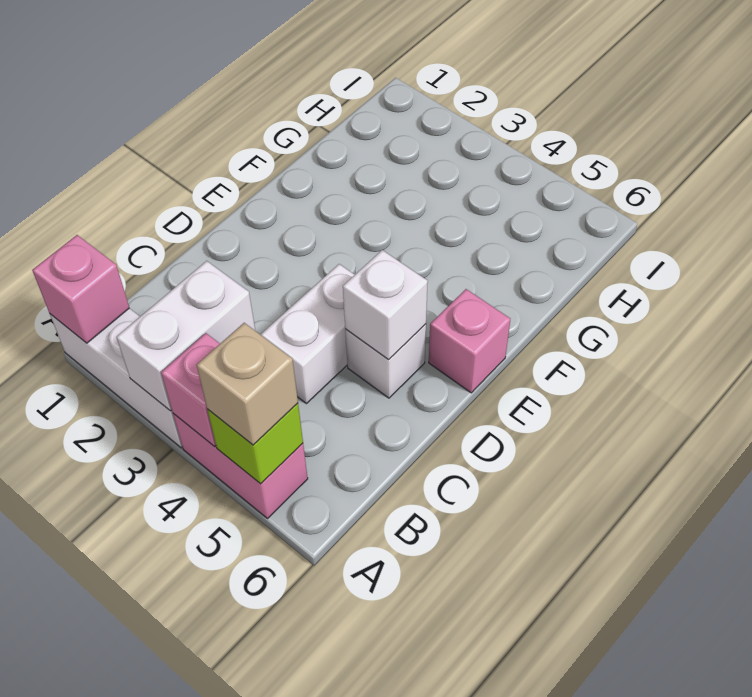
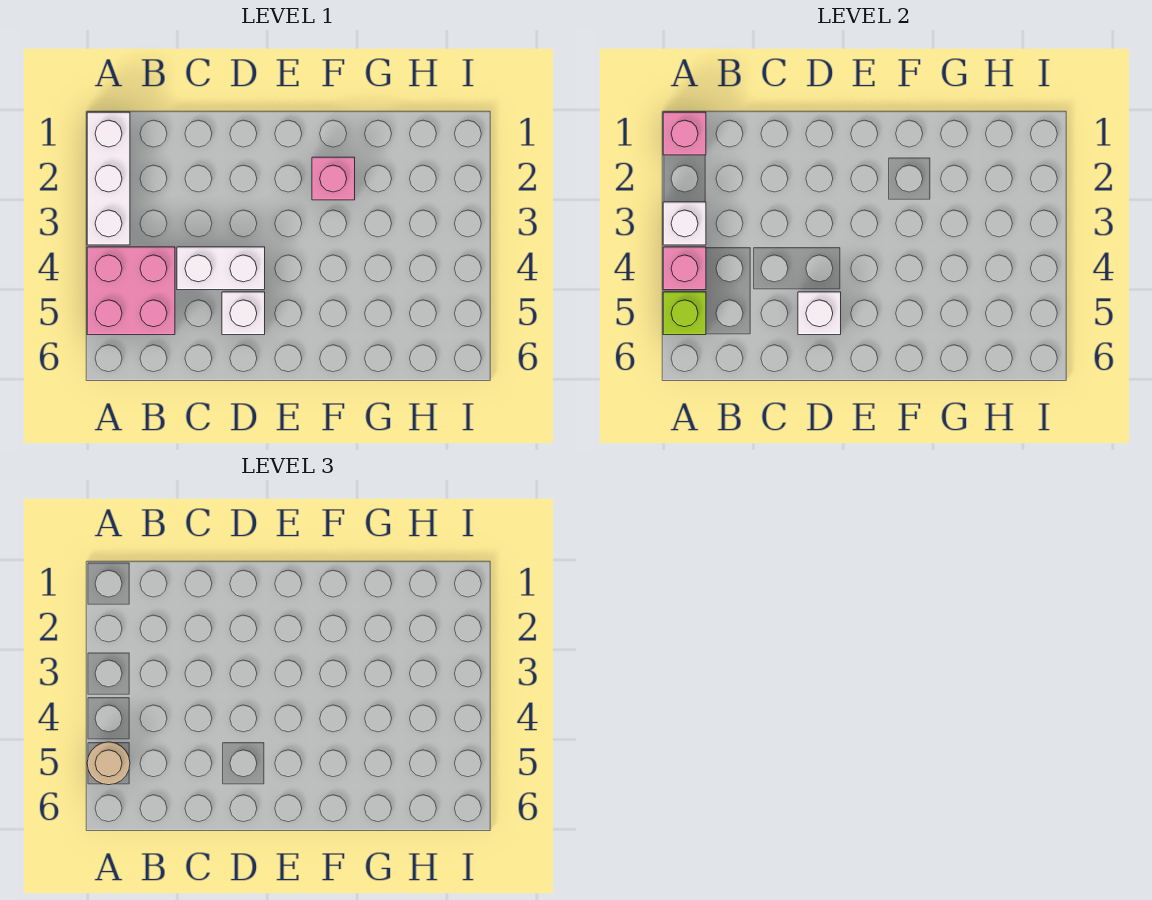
white 1x2 brick [116,261,255,411] -> white 1x1 brick [663,202,706,245]
pink 1x2 brick [173,413,308,519] -> pink 2x2 brick [87,247,175,335]
tan 1x1 brick [197,323,298,445] -> tan 1x1 round brick [87,742,130,785]
pink 1x1 brick [429,289,510,393] -> pink 1x1 brick moved to [312,157,355,200]

